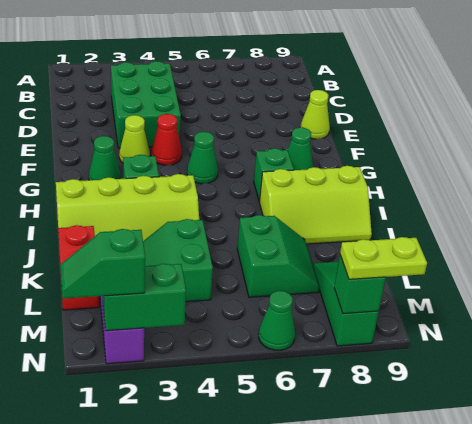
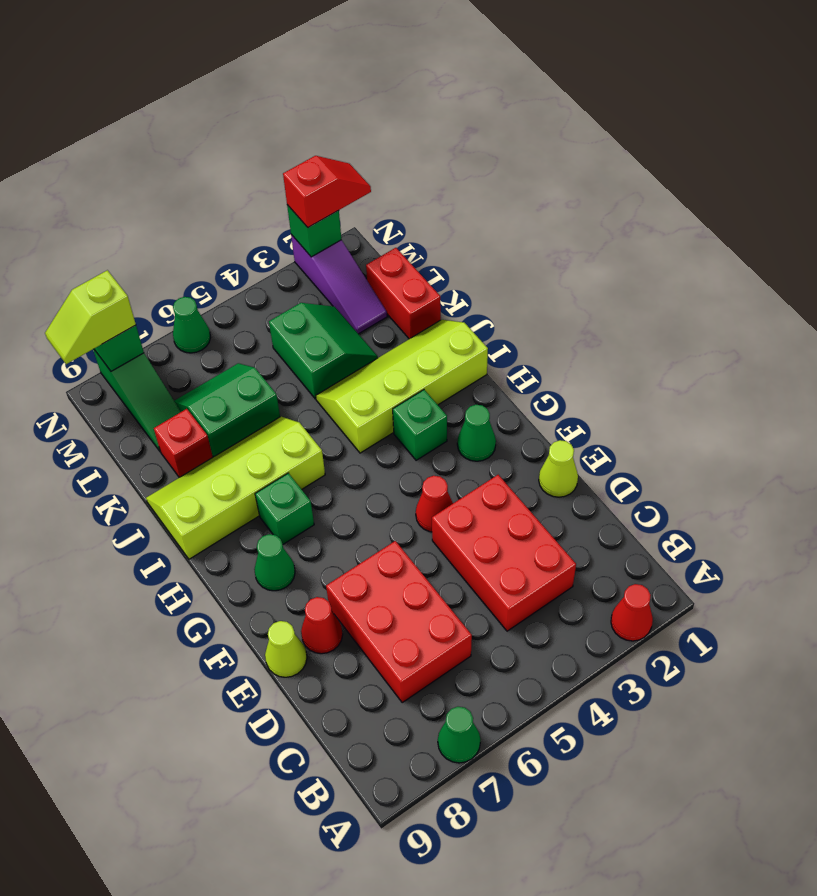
none -> red 1x1 cone [611,584,653,641]
green 2x3 brick [111,61,181,148] -> red 2x3 brick [432,475,576,631]
none -> red 2x3 brick [326,541,472,702]
none -> red 1x1 cone [301,597,343,654]
lime 1x1 cone [119,115,150,163] -> lime 1x1 cone moved to [539,440,578,497]
green 1x1 cone [187,132,218,184] -> green 1x1 cone moved to [438,707,480,763]
lime 2x3 slope [259,166,372,244] -> lime 2x4 slope [146,417,325,559]
green 2x2 slope [237,215,319,297] -> green 2x2 slope turned to [175,363,280,457]
none -> red 1x1 brick [154,409,213,478]
green 1x2 slope [60,229,145,299] -> red 1x2 slope [283,156,371,227]
green 1x2 brick [103,264,186,331] -> green 1x1 brick [287,205,341,257]
lime 1x2 plate [340,237,427,279] -> lime 1x2 slope [45,270,136,364]

